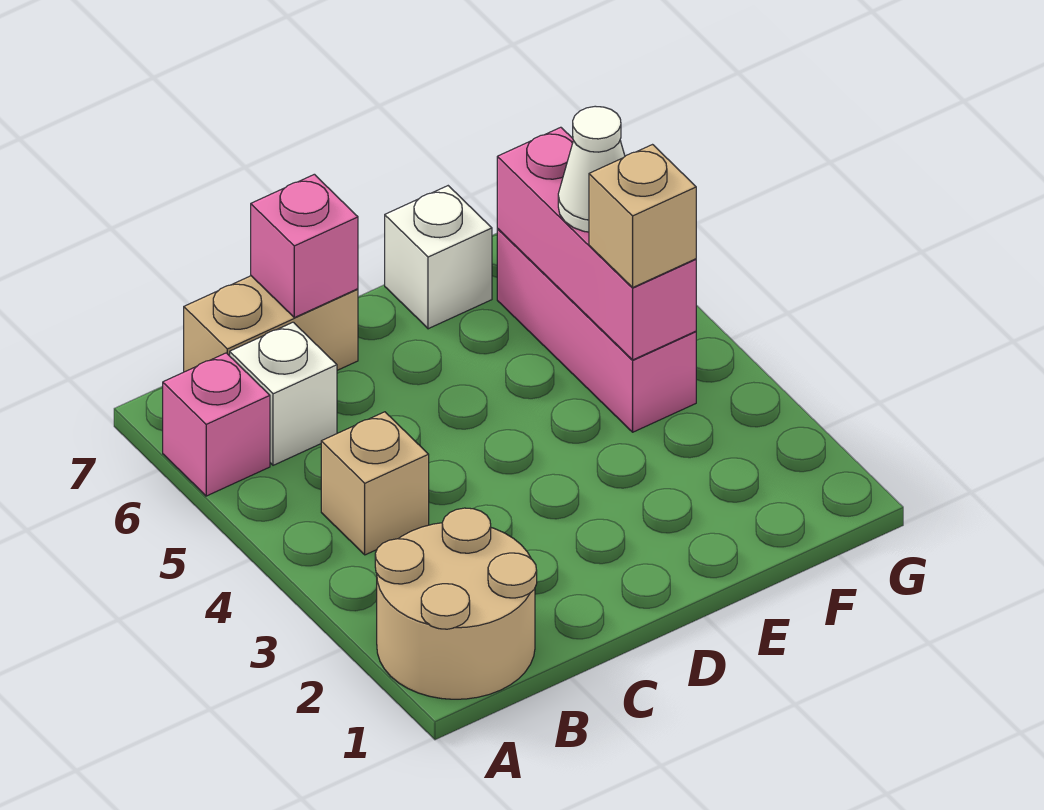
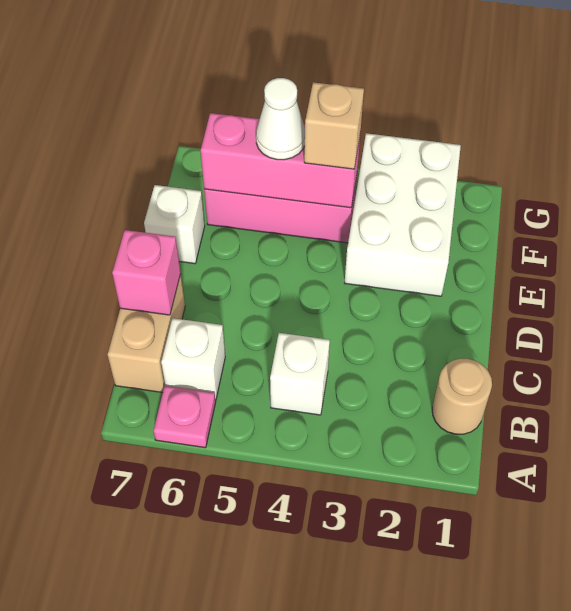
tan 2x2 round brick [375,508,537,699] -> tan 1x1 round brick [432,359,492,434]
pink 1x1 brick [163,353,270,496] -> pink 1x1 plate [154,386,216,448]
tan 1x1 brick [321,412,429,555] -> white 1x1 brick [270,333,330,415]
none -> white 2x3 brick [345,133,461,296]

